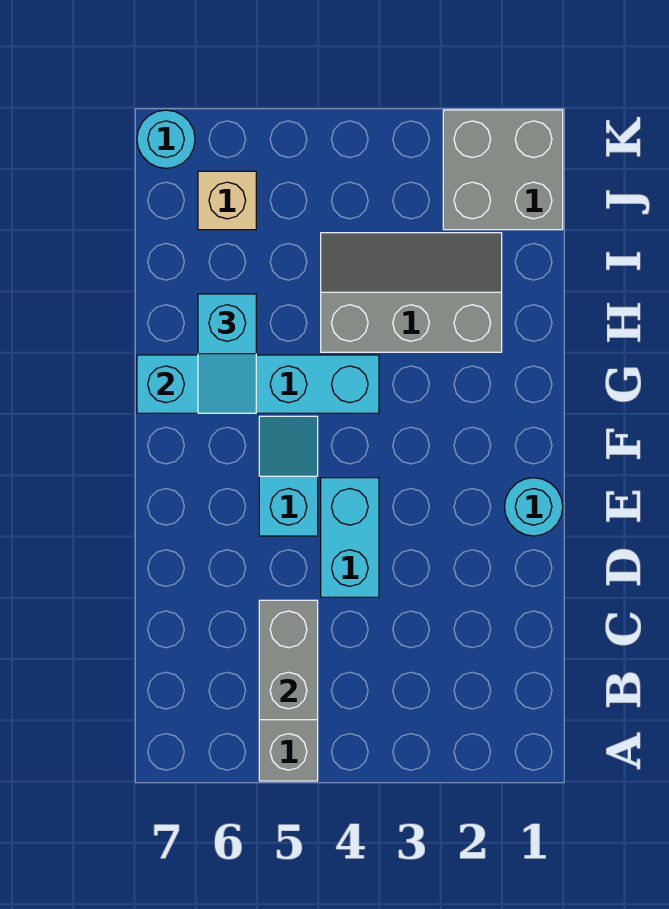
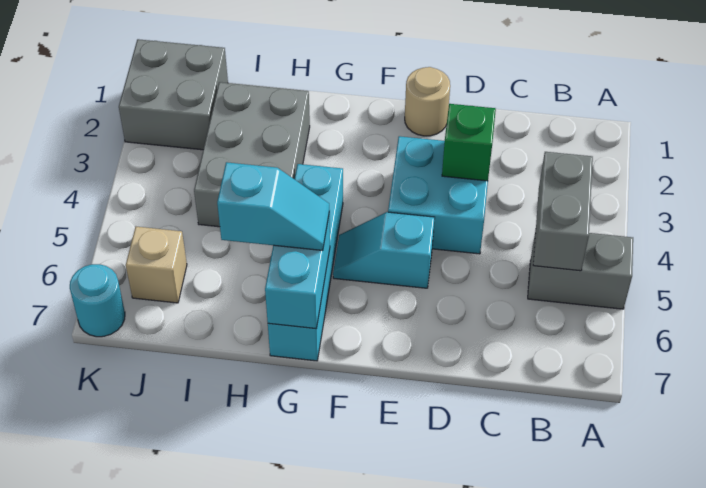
grey 1x2 brick [259,600,318,720] -> grey 1x2 brick turned to [533,152,593,271]
none -> green 1x1 brick [442,104,496,181]
cyan 1x2 brick [321,478,379,597] -> cyan 2x2 brick [388,136,488,254]
cyan 1x1 round brick [504,478,563,536] -> tan 1x1 round brick [405,67,450,136]
grey 2x3 slope [321,233,502,352] -> grey 2x3 brick [194,82,310,227]

